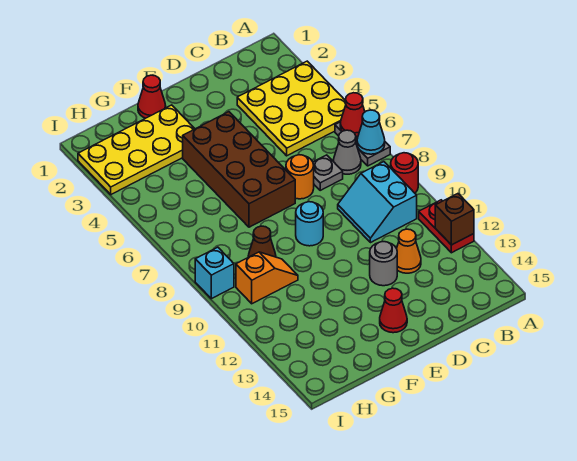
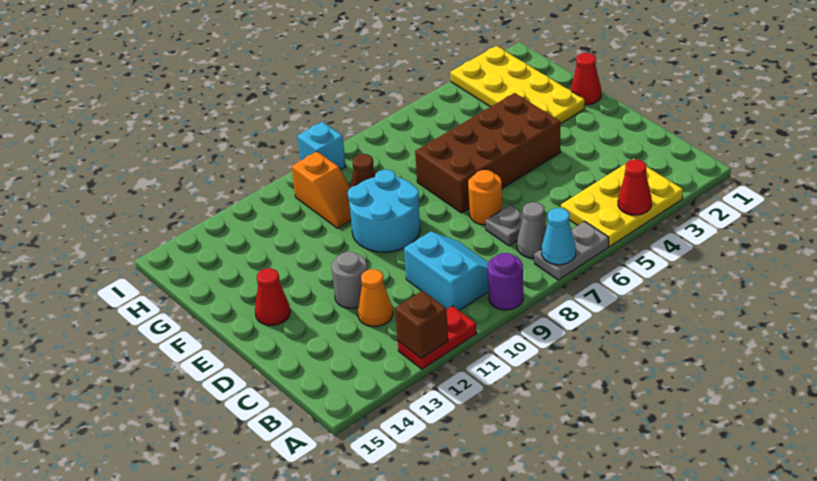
yellow 3x3 plate [237,61,346,156] -> yellow 2x3 plate [561,159,683,246]
red 1x1 cone [340,93,365,137] -> red 1x1 cone moved to [618,160,652,215]
red 1x1 round brick [391,153,418,193] -> purple 1x1 round brick [488,253,523,310]
cyan 2x2 slope [338,162,417,243] -> cyan 2x2 slope turned to [404,232,489,310]
cyan 1x1 round brick [296,202,323,246] -> cyan 2x2 round brick [348,170,420,252]

